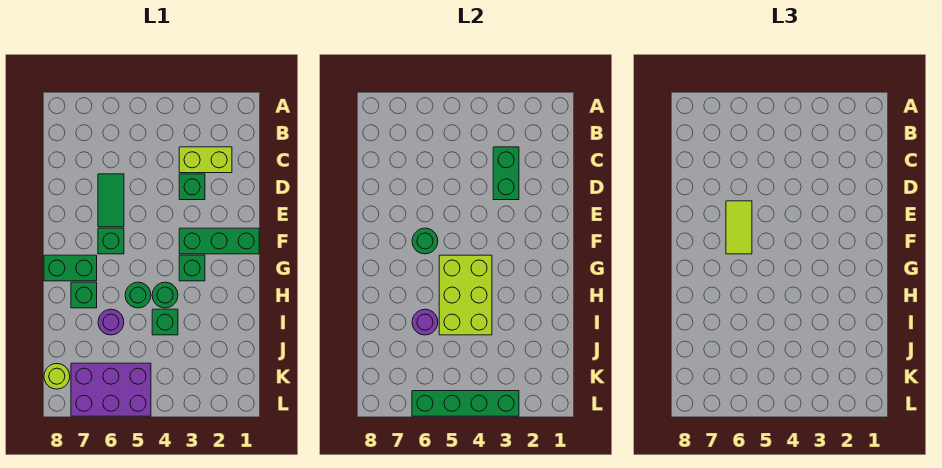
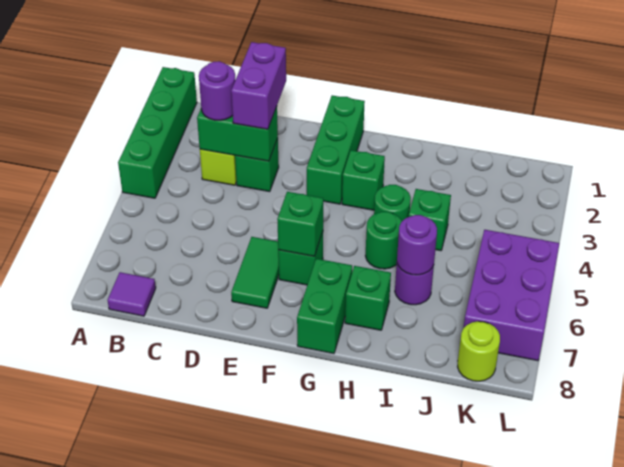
none -> purple 1x1 tile [108,272,156,316]
none -> purple 1x1 round brick [199,61,235,120]
none -> purple 1x2 brick [231,42,286,129]
green 1x2 tile [98,174,124,227] -> green 1x2 tile turned to [231,237,279,308]
lime 1x2 tile [726,201,752,254] -> none
green 1x1 round brick [412,228,438,254] -> green 1x1 brick [277,192,323,256]
lime 2x3 brick [439,255,492,335] -> none
green 1x4 brick [412,391,519,416] -> green 1x4 brick moved to [118,67,197,198]

